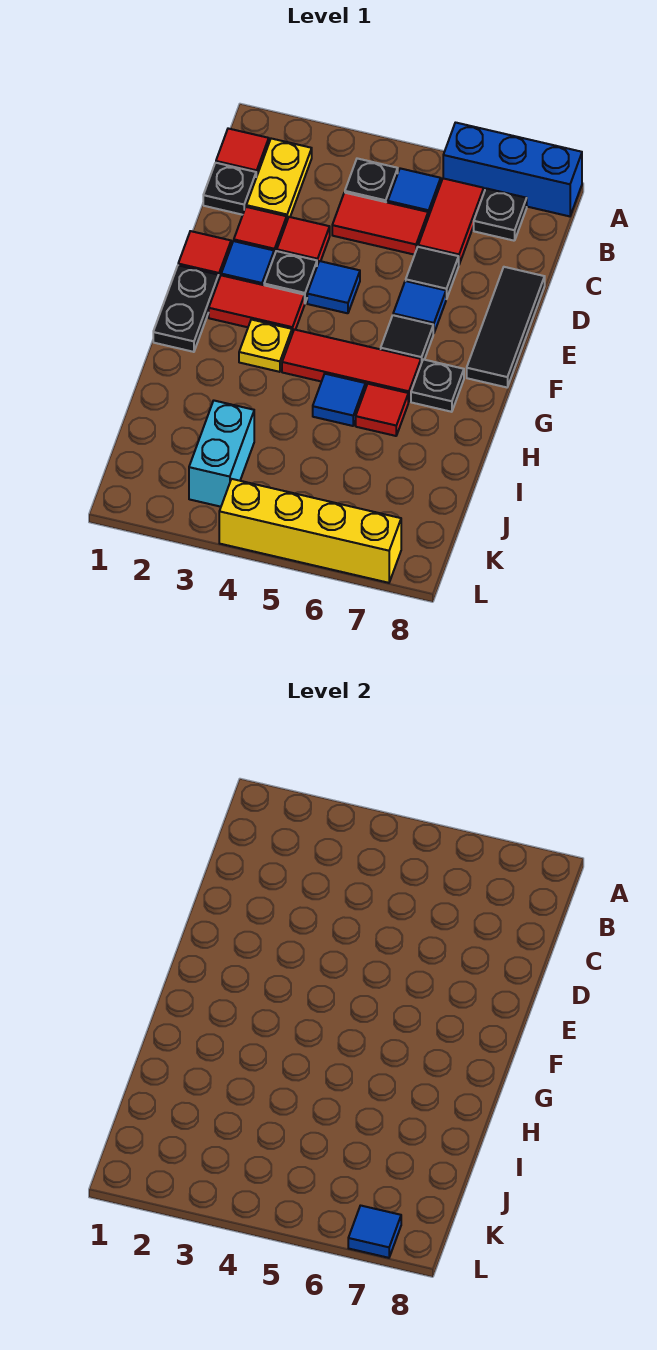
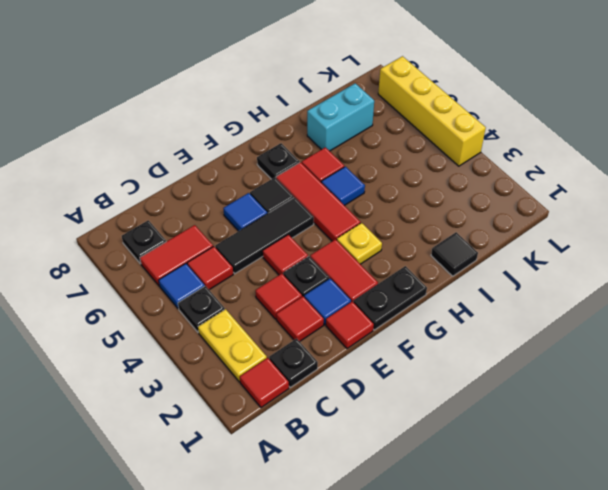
blue 1x3 brick [443,123,582,216] -> none
yellow 1x2 plate [246,139,312,220] -> yellow 1x2 plate turned to [198,309,267,382]
red 1x2 tile [332,193,428,255] -> red 1x1 tile [187,247,233,290]
black 1x1 tile [406,247,459,299] -> black 1x1 tile moved to [431,232,478,276]
black 1x3 tile [467,267,545,387] -> black 1x3 tile moved to [215,198,314,274]
blue 1x1 tile [307,261,360,313] -> red 1x1 tile [263,234,308,275]
cyan 1x2 brick [189,401,254,507] -> cyan 1x2 brick moved to [307,83,374,151]
blue 1x1 tile [348,1206,401,1258] -> none

